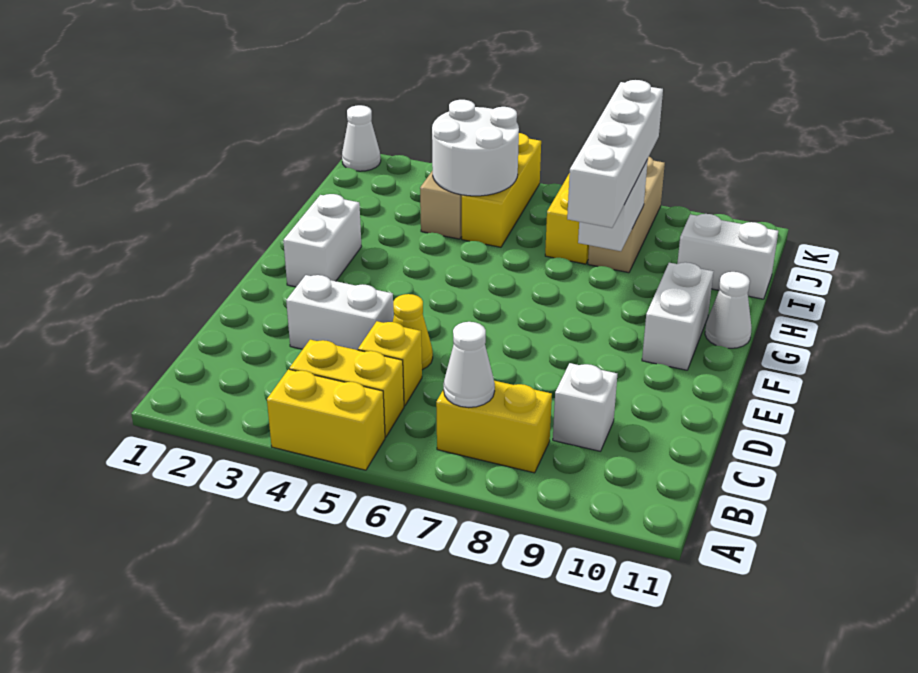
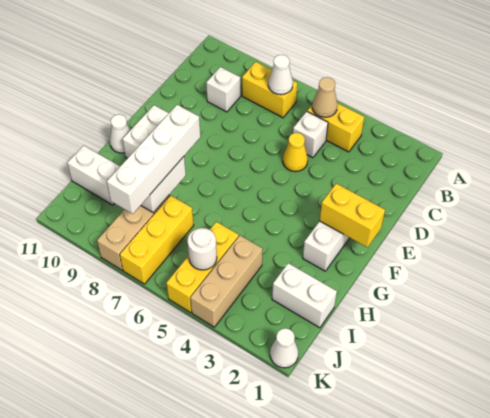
yellow 1x2 brick [267,369,385,470] -> yellow 1x2 brick moved to [320,184,385,247]
none -> tan 1x1 cone [312,77,337,117]
yellow 1x1 brick [358,321,422,406] -> white 1x1 brick [293,112,328,158]
white 1x2 brick [286,275,394,350] -> white 1x2 brick moved to [272,263,337,328]
white 2x2 round brick [432,100,519,196] -> white 1x1 round brick [187,228,217,270]

